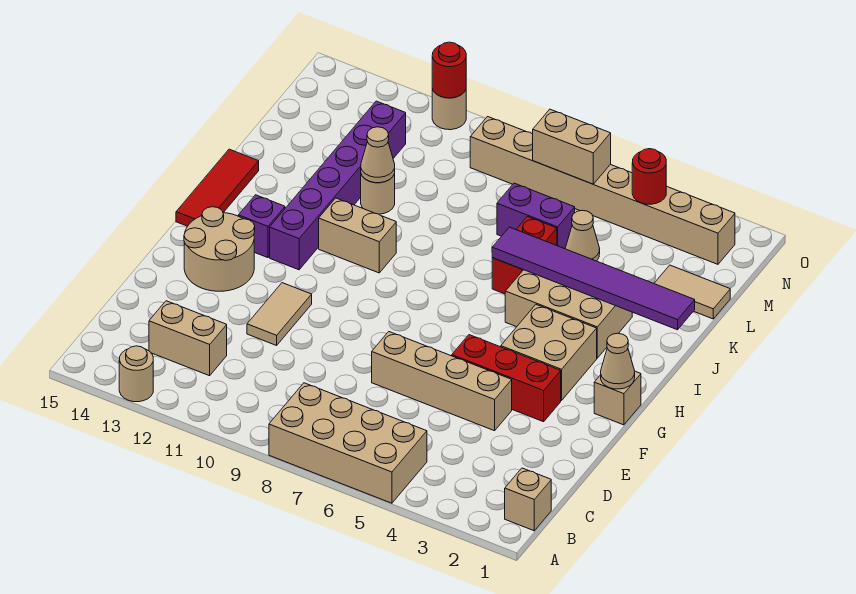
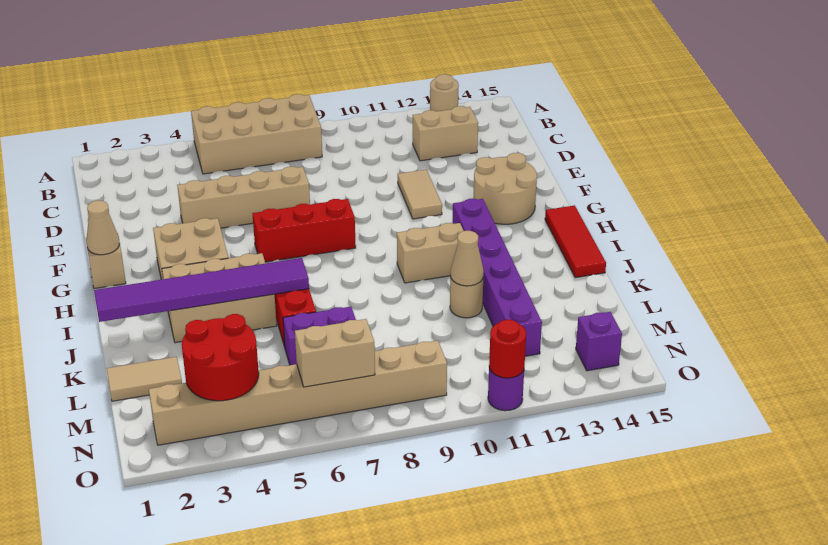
tan 1x1 brick [505,468,551,531] -> none
red 1x3 brick [452,335,561,422] -> red 1x3 brick moved to [252,199,356,262]
purple 1x1 brick [238,195,285,258] -> purple 1x1 brick moved to [576,312,622,371]
tan 1x1 cone [566,210,600,261] -> none
red 1x1 round brick [632,149,666,204] -> red 2x2 round brick [182,314,259,401]
tan 1x1 round brick [432,89,466,130] -> purple 1x1 round brick [488,368,524,411]

